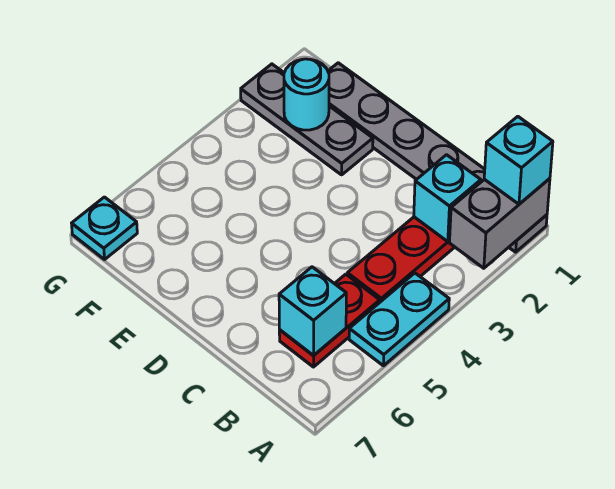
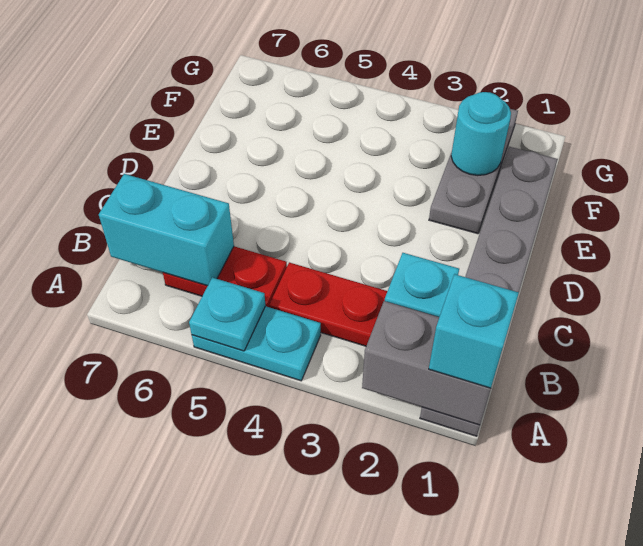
cyan 1x1 brick [279,267,346,356] -> cyan 1x2 brick [99,174,234,286]
cyan 1x1 plate [72,197,137,259] -> cyan 1x1 plate moved to [189,277,266,351]

